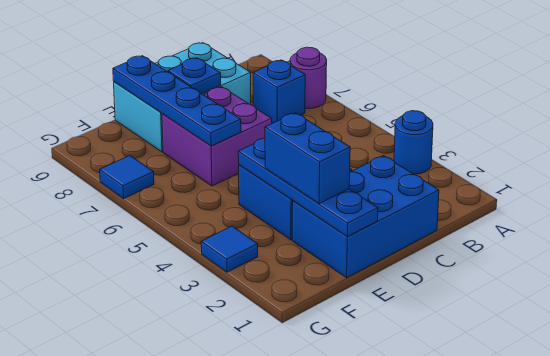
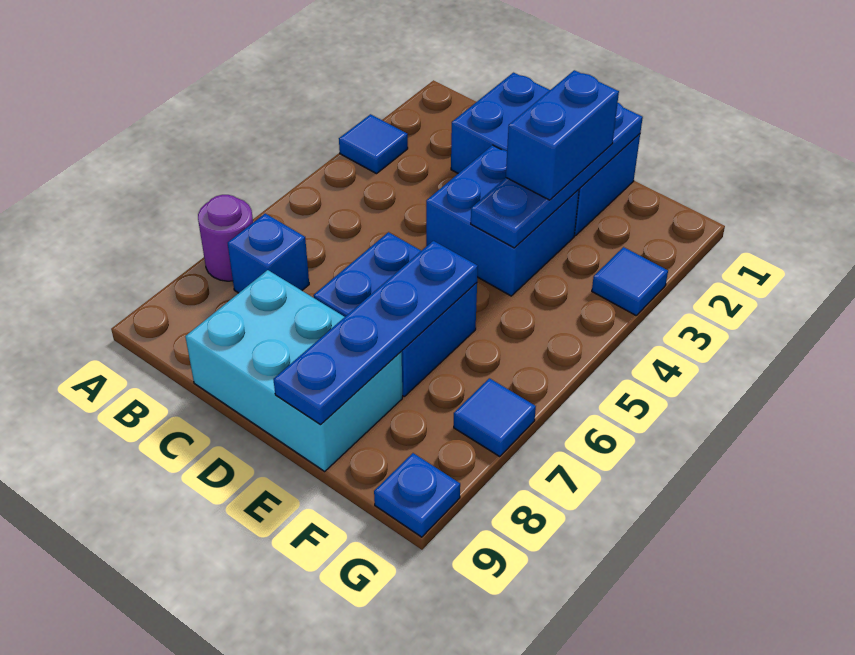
blue 1x1 round brick [394,111,433,174] -> blue 1x1 tile [339,114,408,174]
purple 2x2 brick [162,87,272,186] -> blue 2x2 brick [313,232,477,396]
blue 1x1 plate [168,58,221,94] -> blue 1x1 plate moved to [374,453,460,537]

